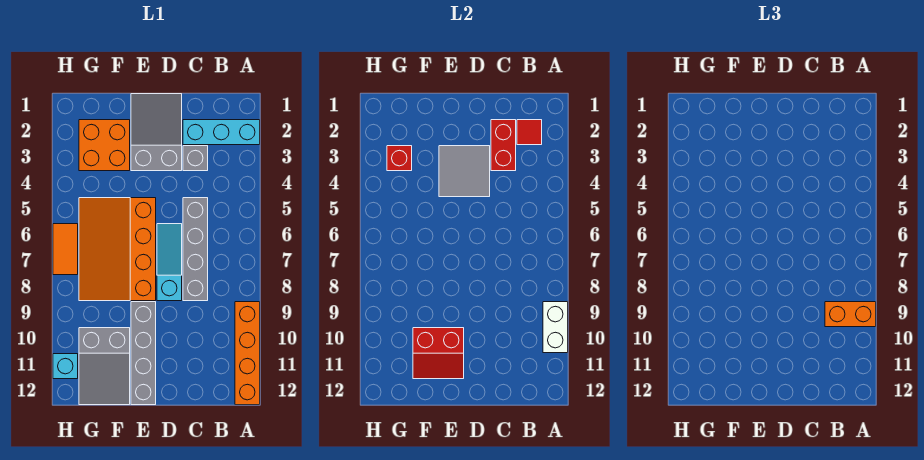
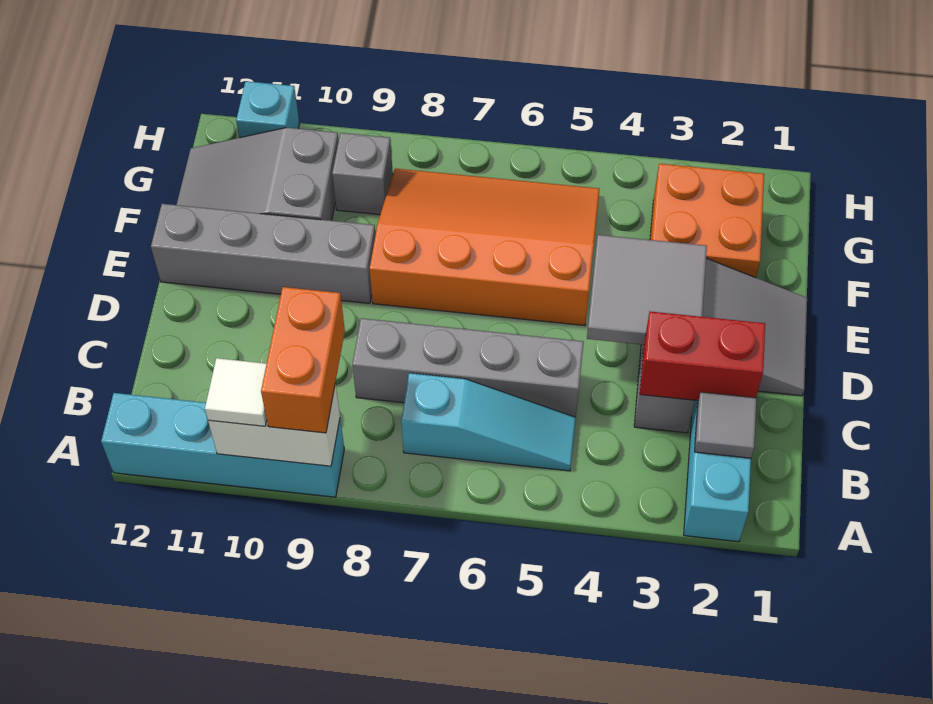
orange 1x4 brick [235,302,260,405] -> cyan 1x4 brick [101,393,344,497]
none -> white 1x1 tile [205,358,267,426]
red 1x1 tile [517,120,542,145] -> grey 1x1 tile [695,392,756,458]
cyan 1x3 slope [157,224,182,301] -> cyan 1x3 slope moved to [401,373,576,471]
red 2x2 slope [413,328,464,379] -> none
red 1x1 brick [387,146,412,171] -> none
none -> grey 1x1 brick [332,133,393,215]
orange 1x2 tile [53,224,78,275] -> none

